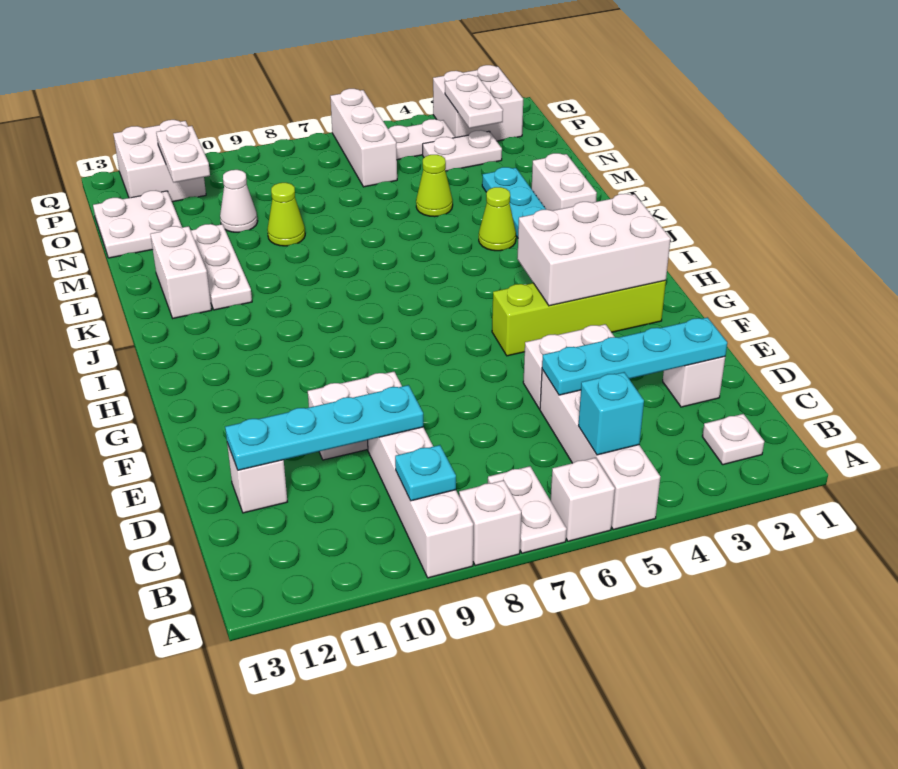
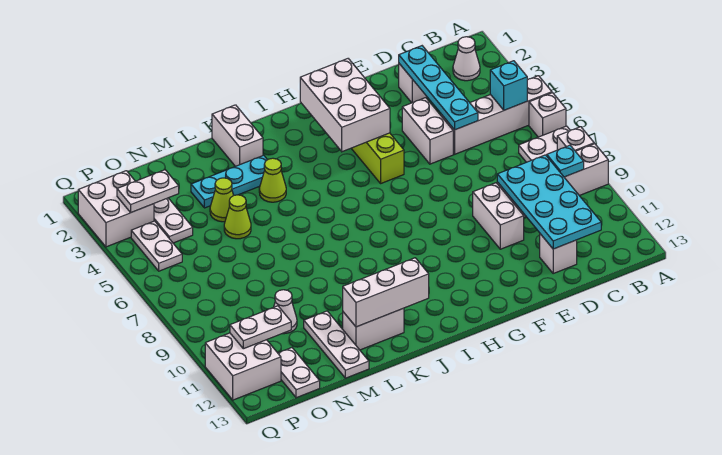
white 1x1 plate [702,414,765,465] -> white 1x1 cone [453,37,480,81]
cyan 1x4 plate [225,385,424,470] -> cyan 2x4 plate [497,155,601,249]
white 1x2 brick [532,153,597,211] -> white 1x2 brick turned to [212,105,263,166]
white 1x3 plate [191,224,252,310] -> white 1x3 plate turned to [304,311,369,378]
lime 1x1 cone [267,183,305,246] -> lime 1x1 cone moved to [210,178,234,222]
white 2x2 plate [93,191,182,258] -> white 1x2 plate [278,348,320,398]
white 1x3 brick [330,89,397,187] -> white 1x3 brick moved to [343,258,429,327]

